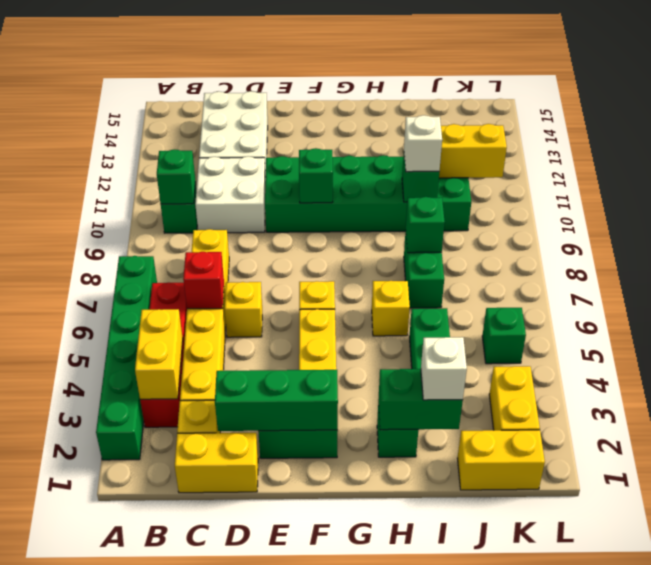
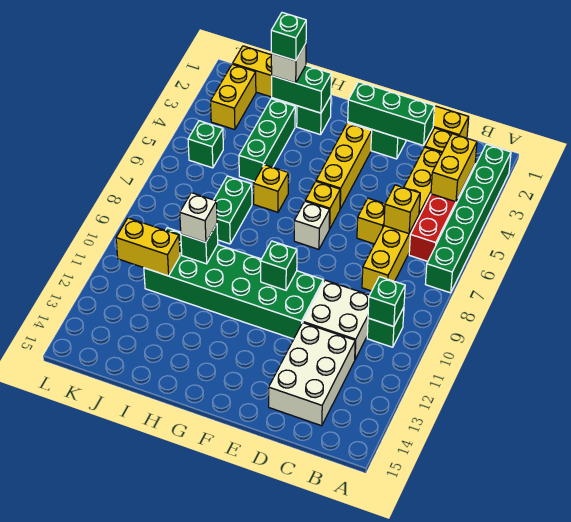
red 1x1 brick [183,252,224,309] -> yellow 1x1 brick [384,185,420,234]
none -> white 1x1 brick [294,201,330,249]
green 1x1 brick [406,197,445,253] -> green 1x1 brick moved to [271,13,306,61]

